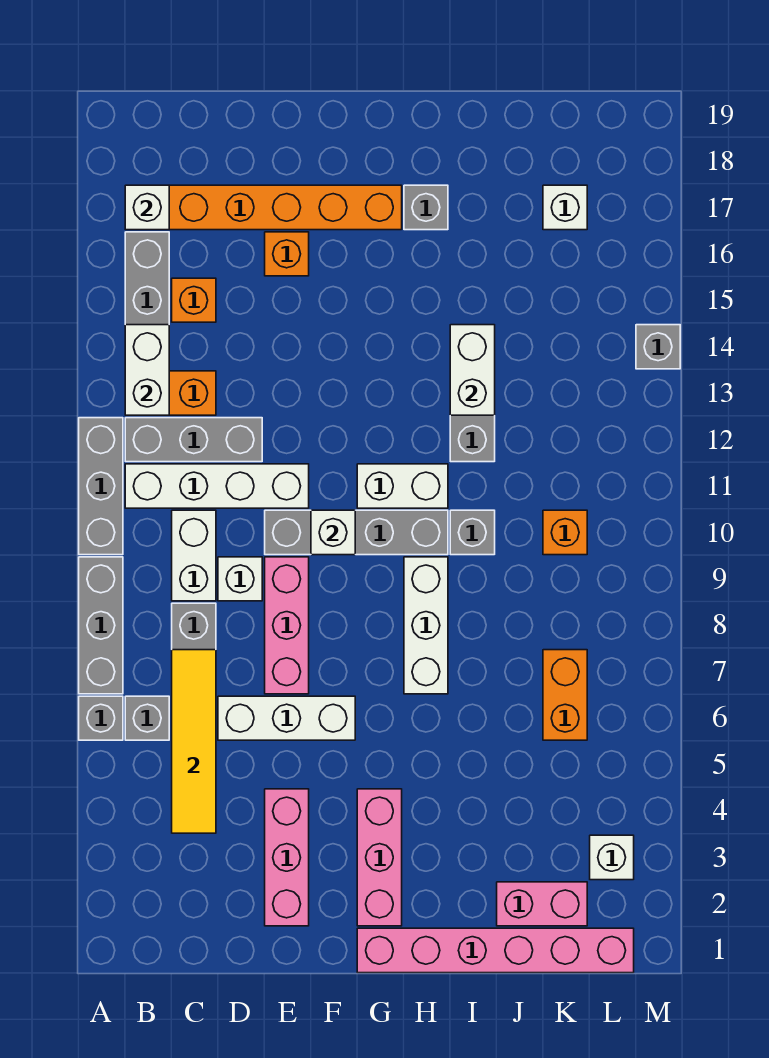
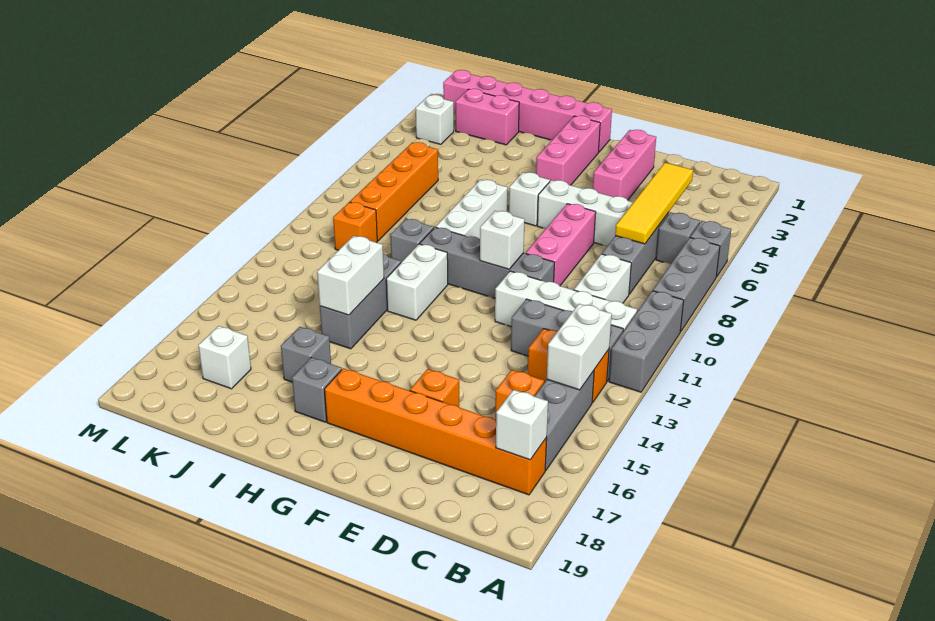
white 1x1 brick [218,557,262,601] -> white 1x1 brick moved to [509,172,550,226]
white 1x2 brick [357,464,448,508] -> white 1x2 brick turned to [386,244,448,320]
orange 1x2 brick [543,650,587,740] -> orange 1x4 brick [350,142,438,241]
grey 1x1 brick [636,325,680,369] -> grey 1x1 brick moved to [281,327,331,382]

